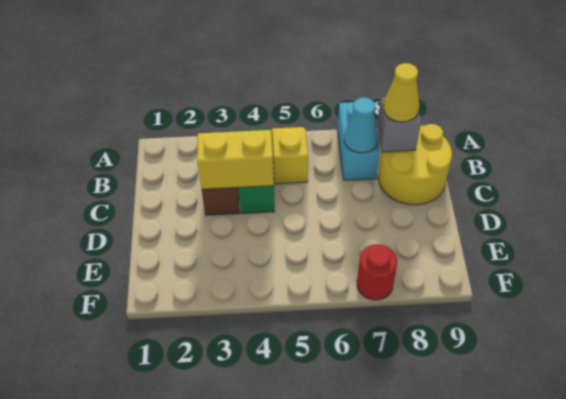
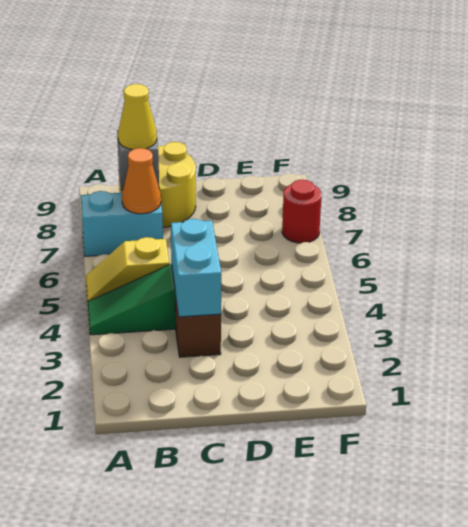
cyan 1x1 cone [344,97,378,153] -> orange 1x1 cone [122,148,161,214]
yellow 1x2 brick [197,130,274,189] -> cyan 1x2 brick [171,219,221,317]

